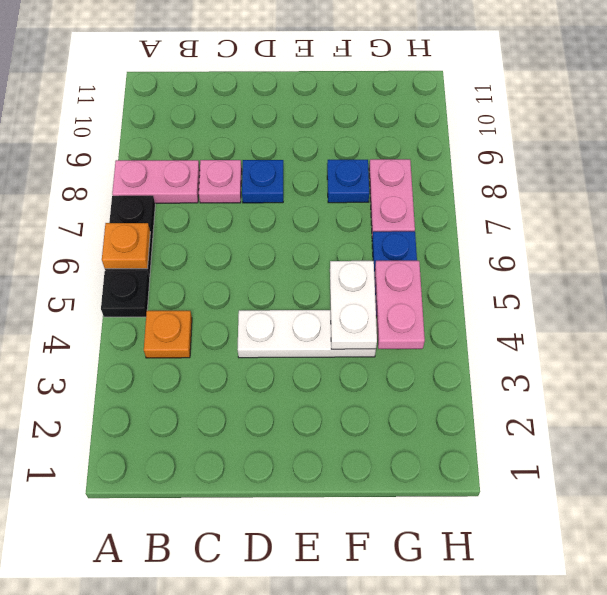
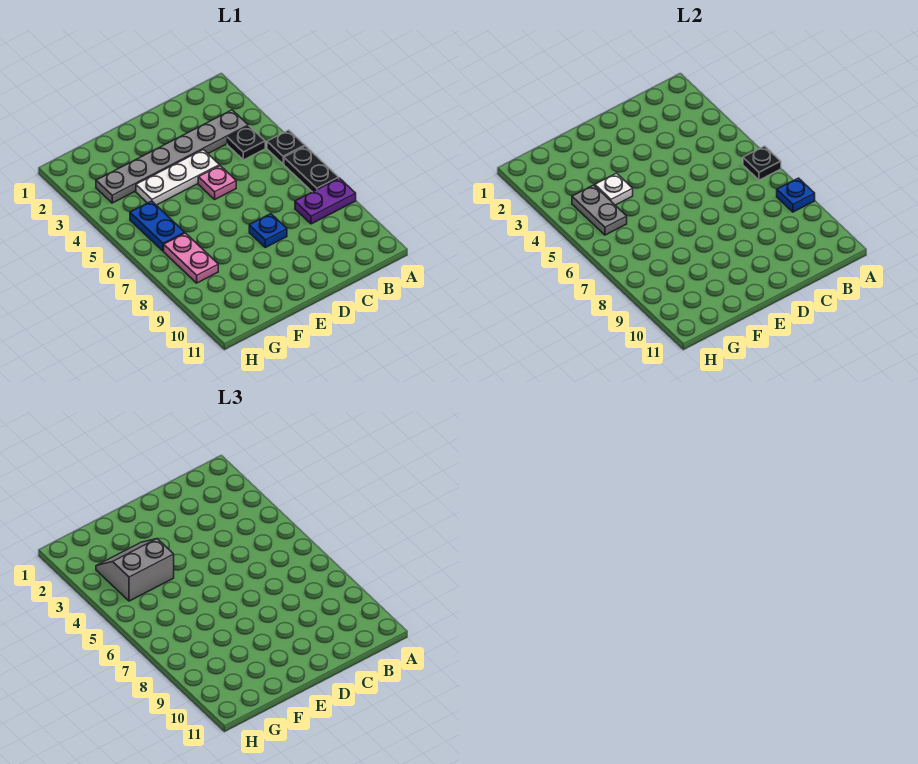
orange 1x1 plate [102,223,150,269] -> black 1x1 plate [743,146,781,180]
pink 1x2 plate [112,160,200,203] -> purple 1x2 plate [295,178,356,224]
none -> grey 1x6 plate [96,110,248,203]
orange 1x1 plate [144,311,192,358] -> black 1x1 plate [227,126,265,160]
pink 1x1 plate [199,160,242,203] -> pink 1x1 plate moved to [198,166,236,199]
none -> grey 2x2 slope [96,539,174,601]
white 1x2 plate [330,261,377,349] -> white 1x1 plate [595,173,633,205]
blue 1x1 plate [327,160,369,203] -> blue 1x1 plate moved to [777,178,815,212]
pink 1x2 plate [375,261,425,349] -> grey 1x2 plate [572,185,627,235]

